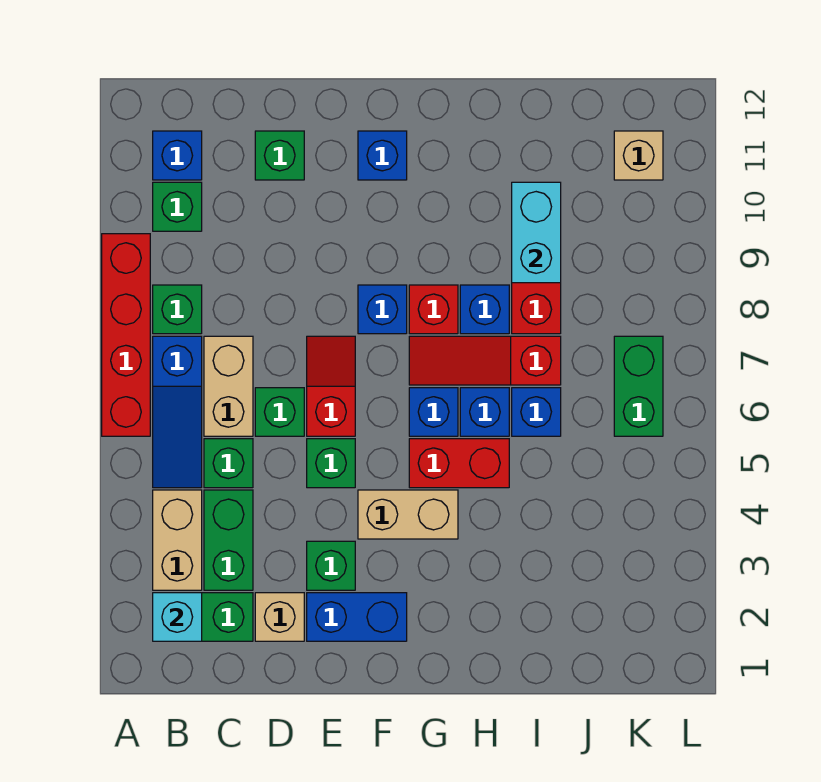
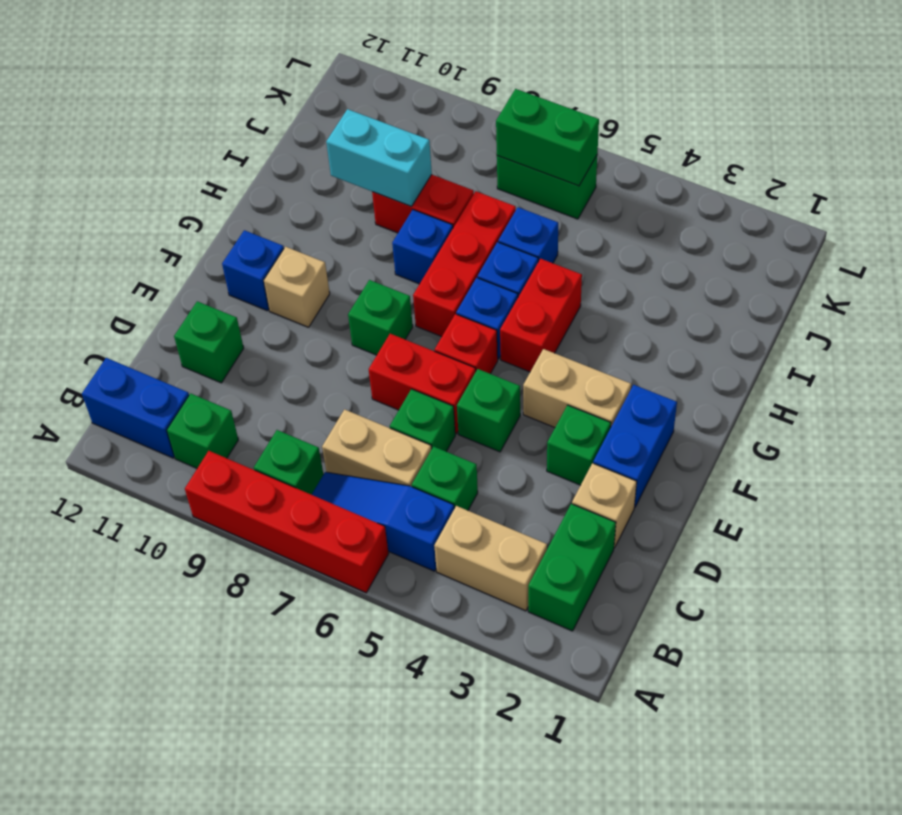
cyan 1x1 brick [153,593,202,641] -> none
blue 1x3 slope [153,336,202,488] -> blue 1x3 slope turned to [312,472,454,571]
blue 1x1 brick [153,131,202,180] -> blue 1x2 brick [82,358,189,458]
green 1x2 brick [204,490,253,590] -> green 1x2 brick moved to [496,89,599,186]
red 1x2 slope [307,336,355,436] -> red 1x2 brick [369,334,476,434]
tan 1x2 brick [358,490,458,539] -> tan 1x2 brick turned to [523,349,631,428]
blue 1x1 brick [358,285,407,334] -> green 1x1 brick [348,280,413,355]
red 1x3 slope [409,336,561,385] -> red 1x3 brick [413,191,516,337]
red 1x1 brick [409,285,458,334] -> red 1x1 brick moved to [435,314,498,374]
tan 1x1 brick [614,131,663,180] -> tan 1x1 brick moved to [264,247,330,327]

